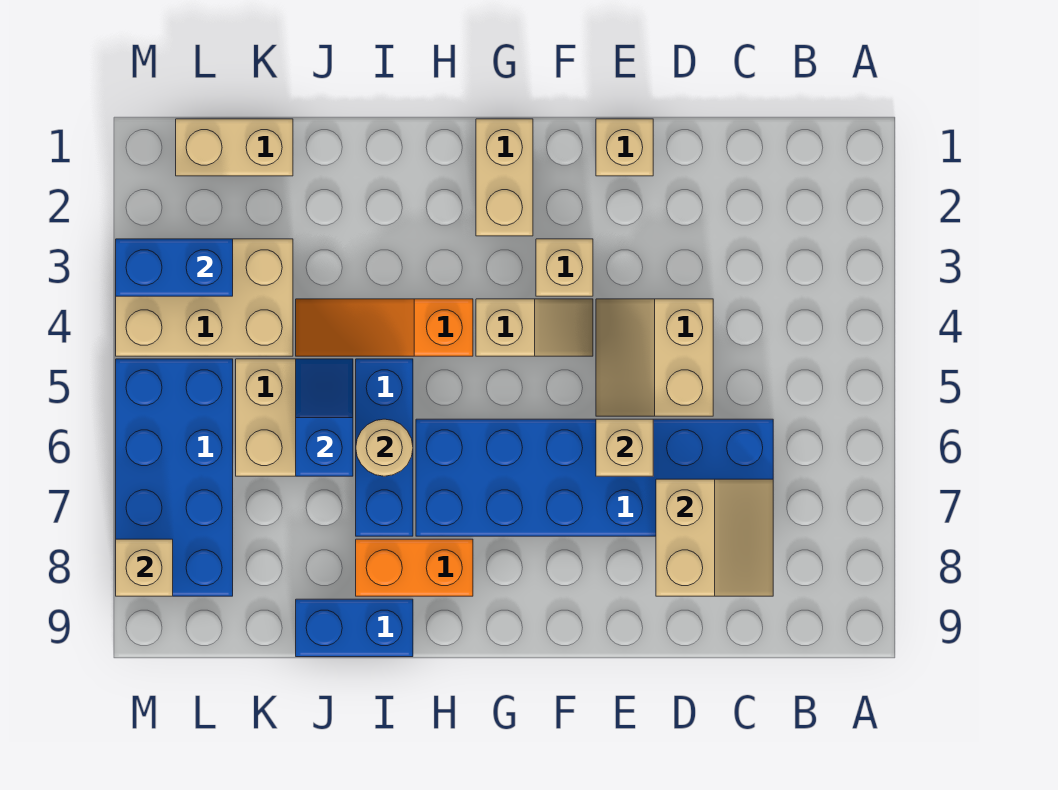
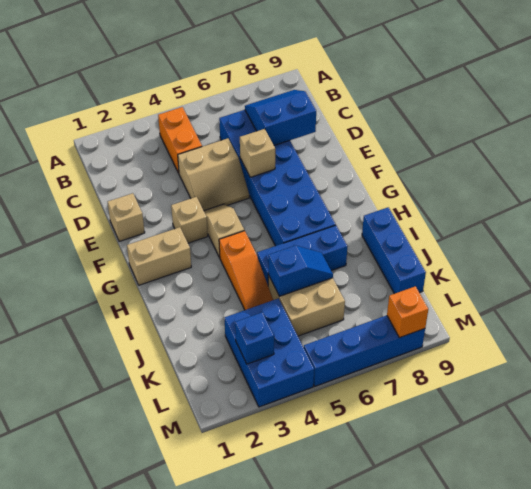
tan 2x2 slope [656,479,773,596] -> blue 2x2 slope [245,90,316,145]
orange 1x2 brick [356,539,473,596] -> orange 1x2 brick moved to [158,107,202,173]
tan 1x1 round brick [356,419,413,476] -> none
blue 1x2 brick [296,599,413,657] -> blue 1x3 brick [362,207,426,294]
blue 1x2 slope [296,359,353,476] -> blue 1x2 slope turned to [268,246,333,296]
tan 1x2 brick [176,119,293,176] -> none
tan 2x3 brick [116,239,293,356] -> blue 2x3 brick [225,298,314,407]
blue 1x2 brick [116,239,233,296] -> blue 1x1 brick [235,312,274,364]
blue 2x4 brick [116,359,233,596] -> blue 1x4 brick [304,315,425,386]
tan 1x1 brick [116,539,173,596] -> orange 1x1 brick [387,286,428,338]

